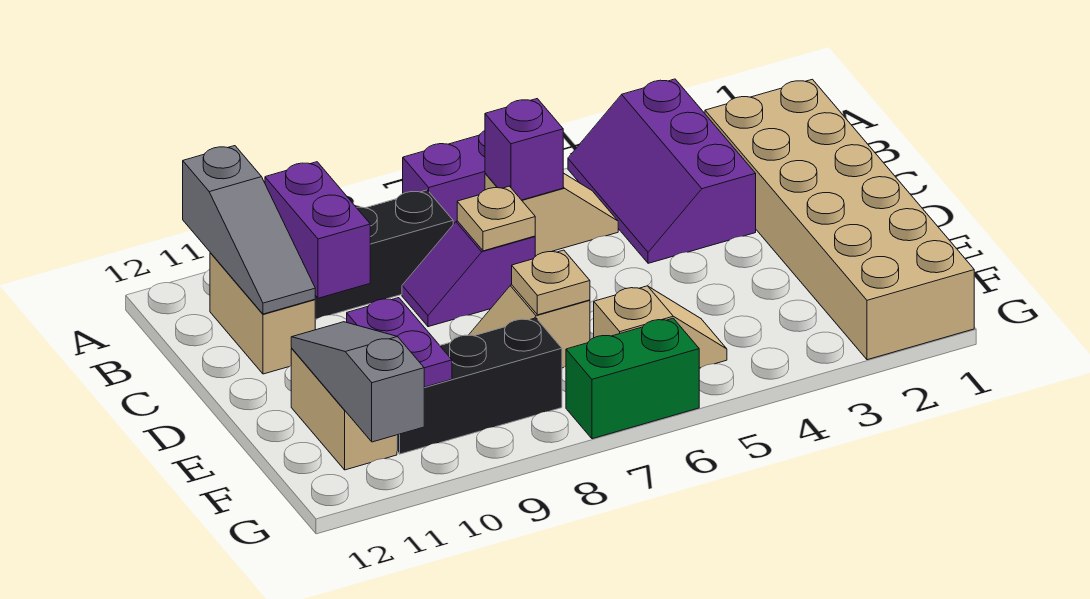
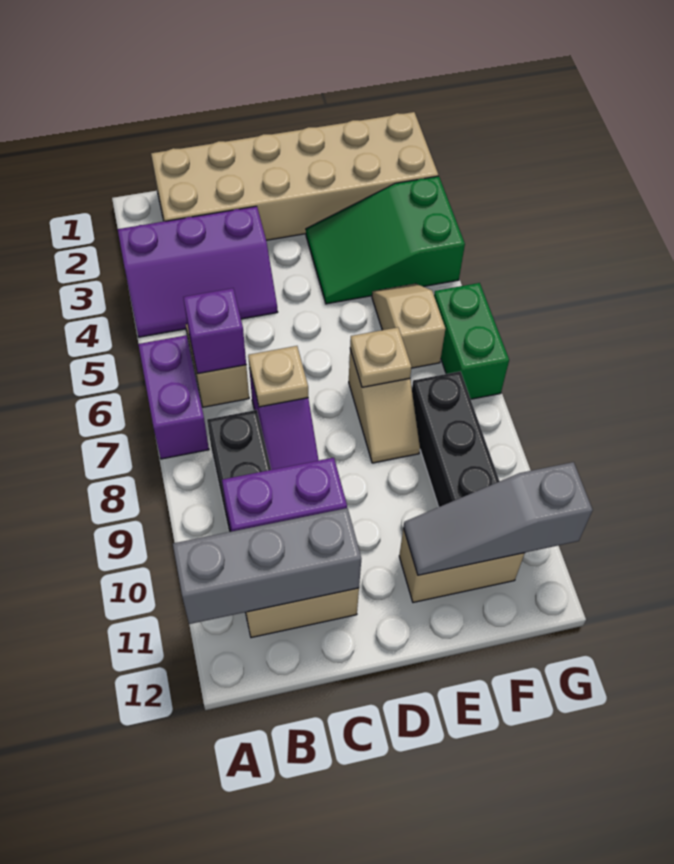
grey 1x3 slope [183,146,315,314] -> grey 1x3 brick [173,508,361,624]
none -> green 2x3 slope [306,176,465,304]
purple 1x2 plate [347,298,452,387] -> none

